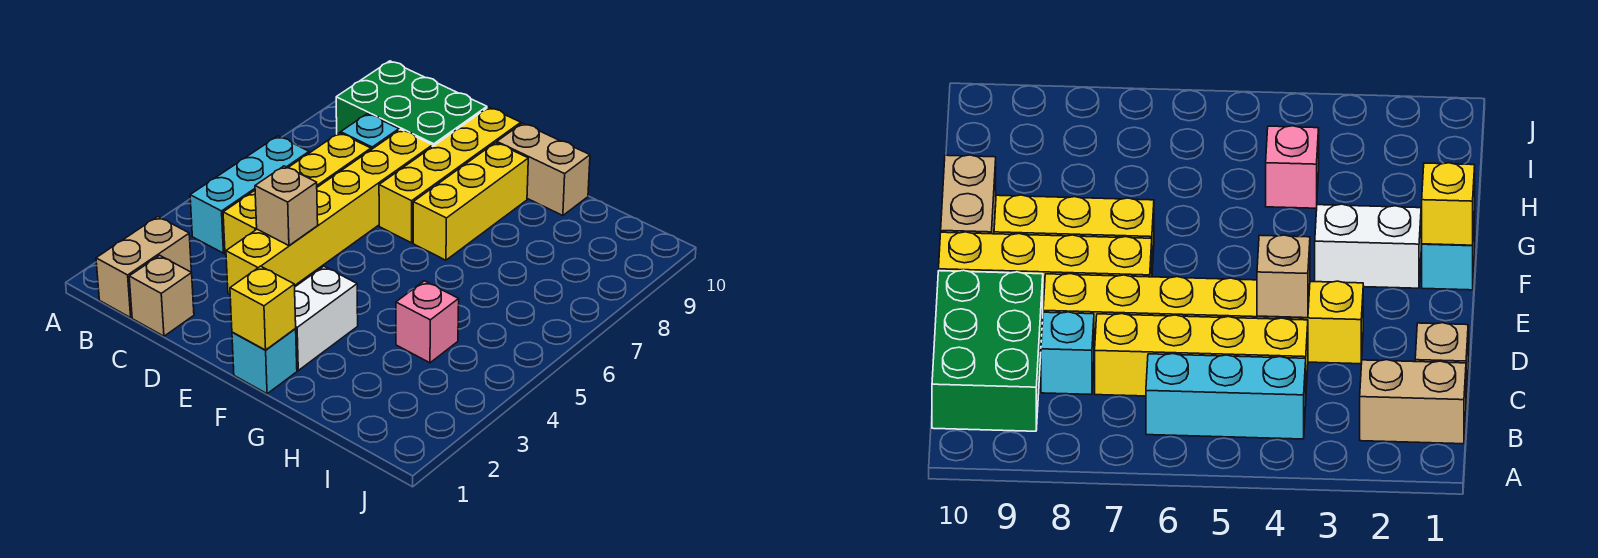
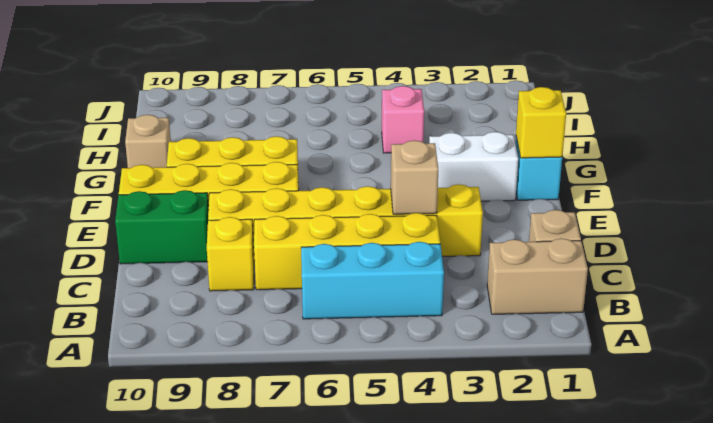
green 2x3 brick [336,61,487,146] -> green 1x2 brick [115,190,209,264]
cyan 1x1 brick [341,114,399,150] -> yellow 1x1 brick [207,217,254,291]
tan 1x2 brick [497,123,590,216] -> tan 1x1 brick [125,115,171,168]

